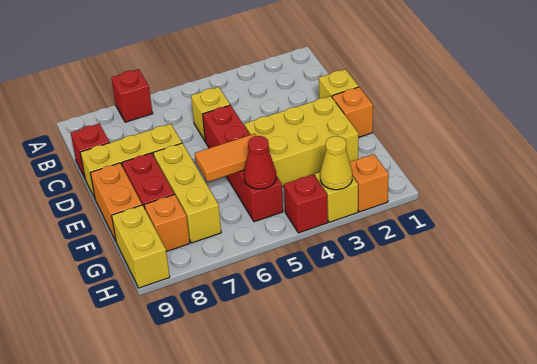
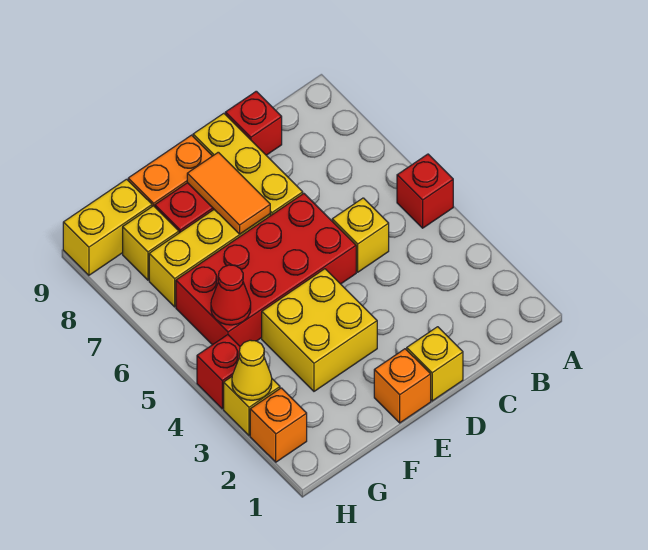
red 1x1 brick [111,69,153,122] -> red 1x1 brick moved to [397,154,453,228]
red 1x4 brick [203,105,283,222] -> red 2x4 brick [176,194,356,346]
yellow 2x3 brick [244,96,358,187] -> yellow 2x2 brick [262,269,377,391]
orange 1x2 tile [195,134,256,182] -> orange 1x2 tile moved to [187,152,270,234]
orange 1x1 brick [144,194,190,252] -> yellow 1x1 brick [123,206,179,280]

